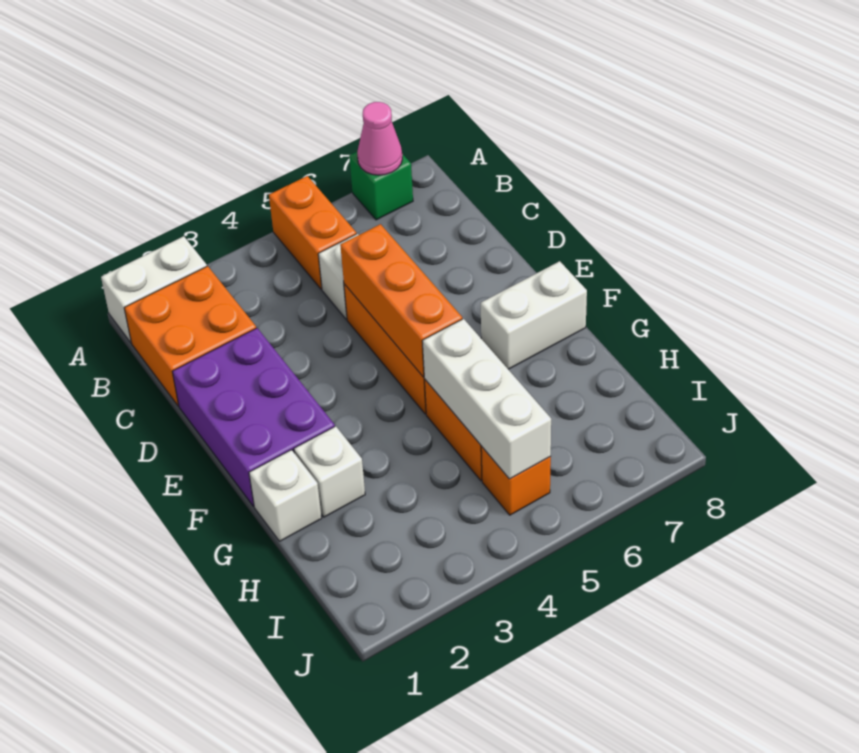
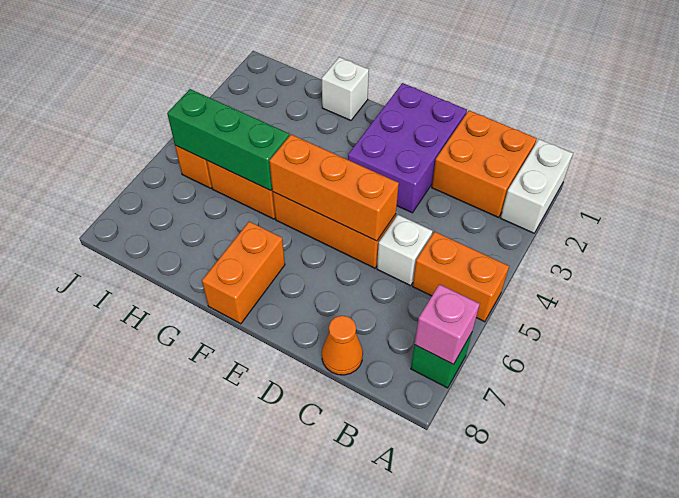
pink 1x1 cone [357,102,402,175] -> pink 1x1 brick [415,284,480,364]
none -> orange 1x1 cone [322,316,363,375]
purple 2x3 brick [172,328,335,506] -> purple 2x3 brick turned to [348,83,467,213]
white 1x2 brick [481,261,587,369] -> orange 1x2 brick [202,222,285,324]
white 1x1 brick [294,426,365,517] -> none
white 1x3 brick [422,319,551,479] -> green 1x3 brick [167,89,289,191]

